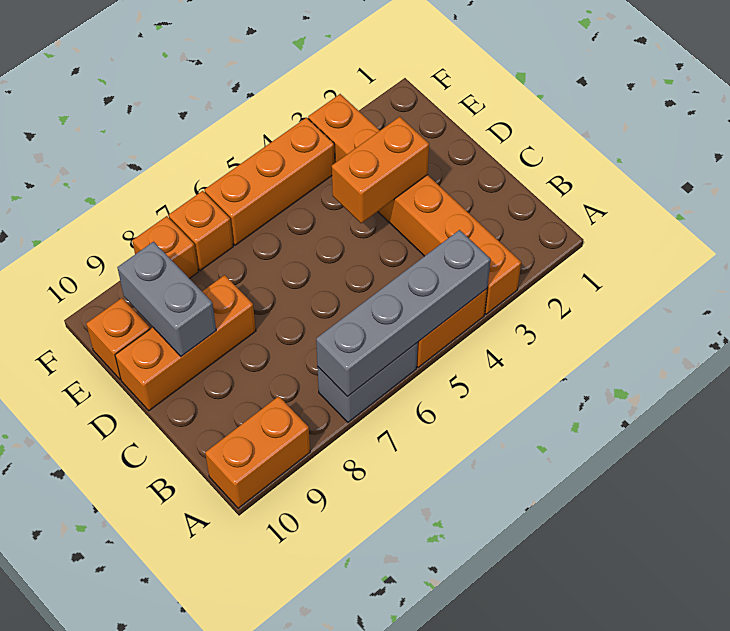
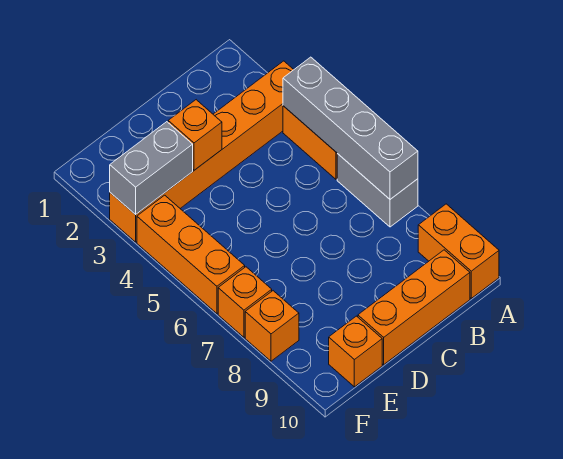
orange 1x2 brick [332,117,429,223] -> orange 1x1 brick [168,100,222,170]
orange 1x3 brick [115,275,256,411] -> orange 1x3 brick turned to [358,250,470,365]
grey 1x2 brick [117,242,216,356] -> grey 1x2 brick moved to [110,122,193,215]

